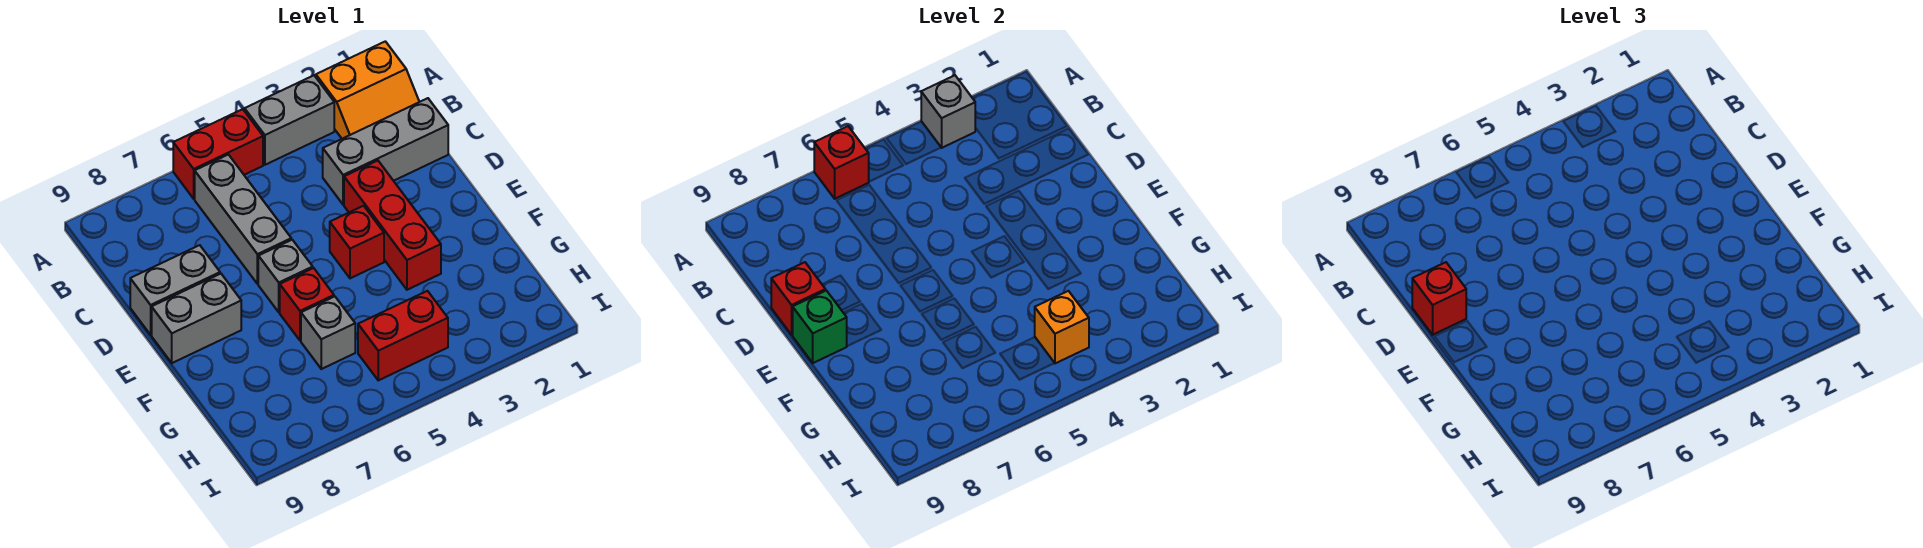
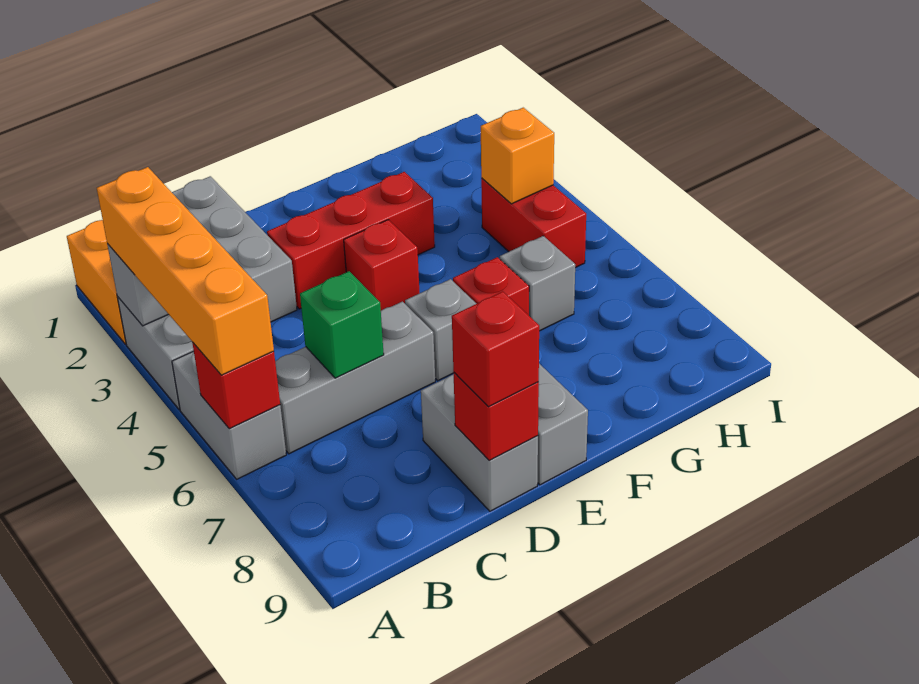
none -> orange 1x4 brick [97,167,274,375]
red 1x2 brick [173,109,263,199] -> grey 1x2 brick [172,351,286,479]
green 1x1 brick [793,291,847,363] -> green 1x1 brick moved to [300,271,384,378]

